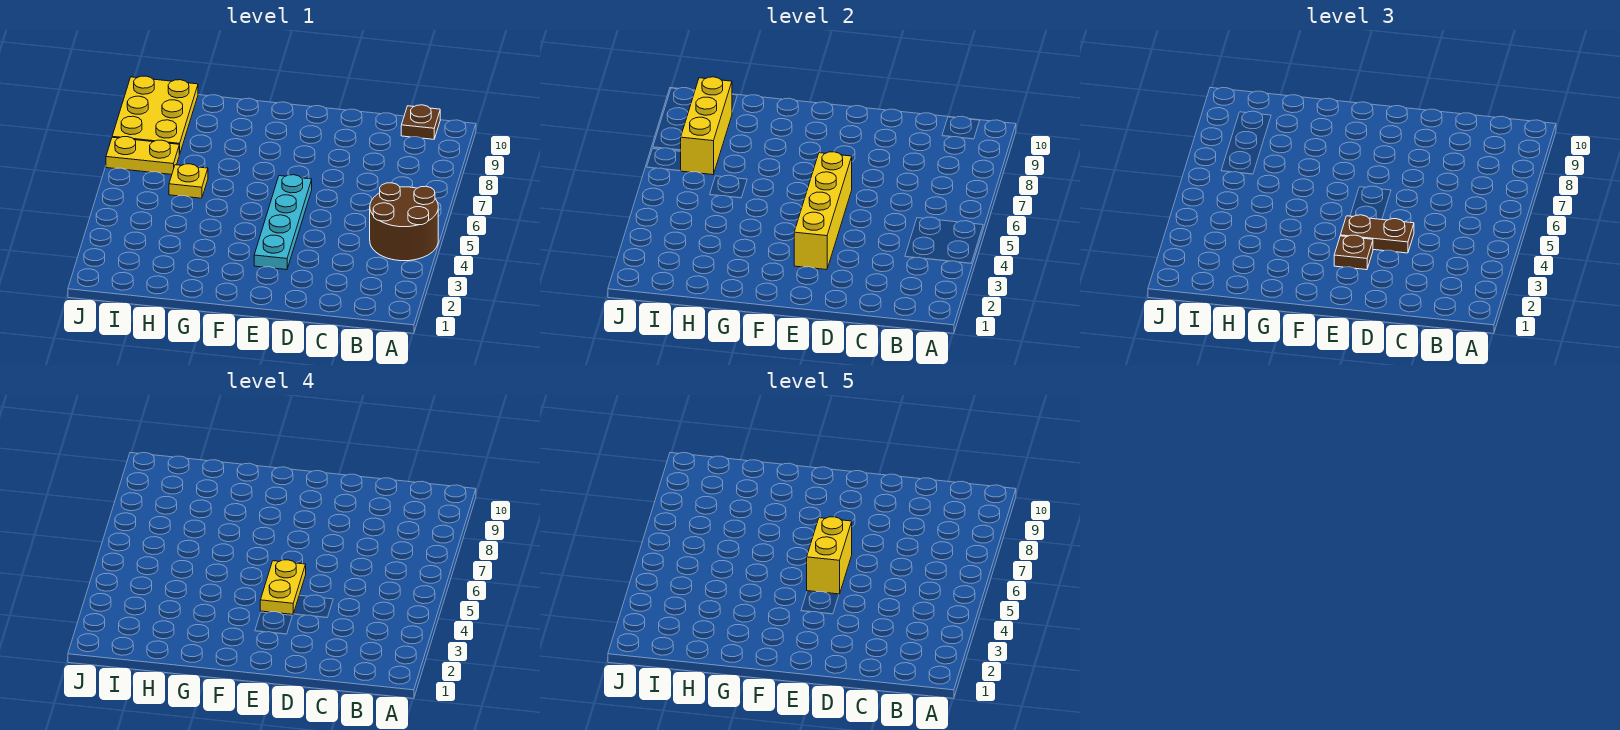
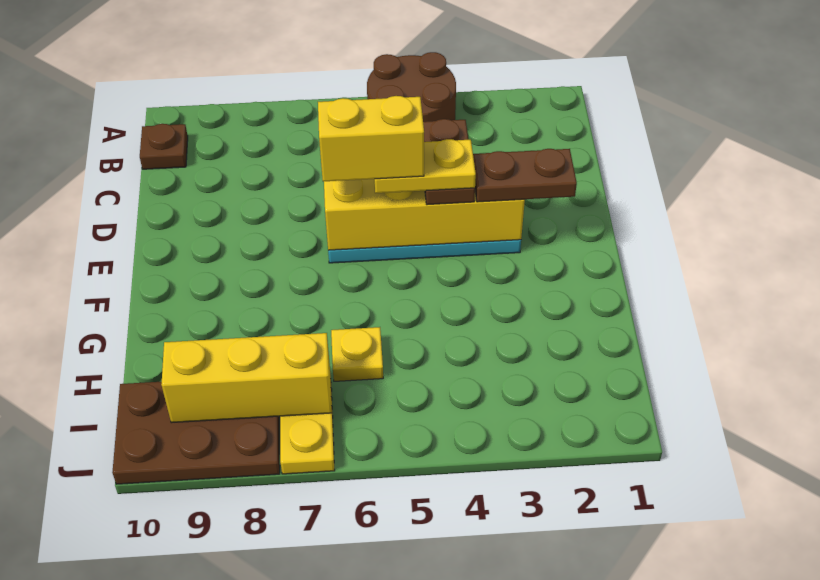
brown 1x1 plate [1334,235,1373,270] -> brown 1x2 plate [473,149,577,202]
yellow 2x3 plate [112,76,198,154] -> brown 2x3 plate [112,382,280,484]

